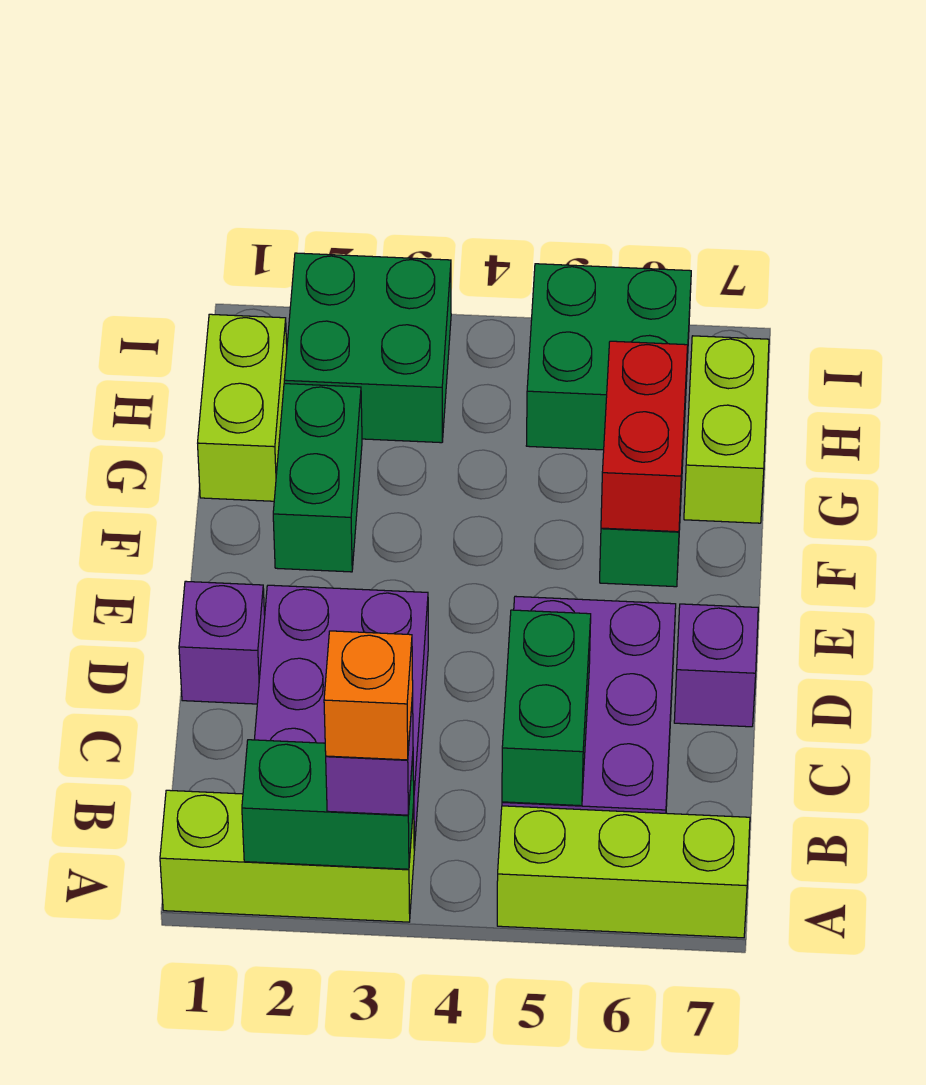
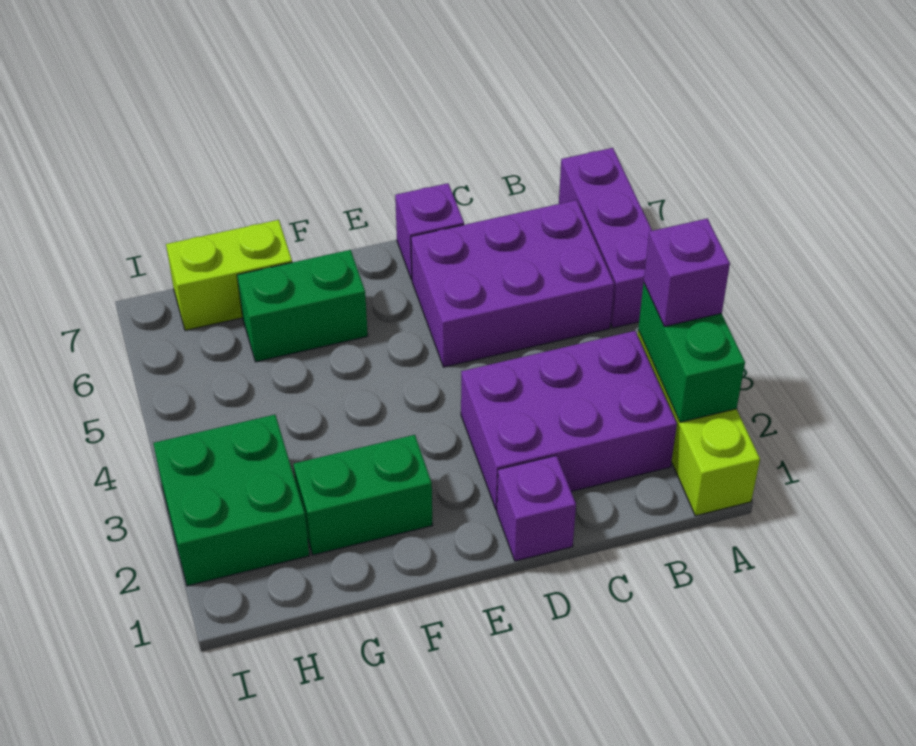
orange 1x1 brick [324,631,413,760] -> none
lime 1x3 brick [497,806,750,938] -> purple 1x3 brick [559,148,652,328]
green 1x2 brick [502,610,591,806] -> none
red 1x2 brick [601,341,688,532] -> none
lime 1x2 brick [198,314,287,501] -> none
green 2x2 brick [526,264,691,450] -> none

